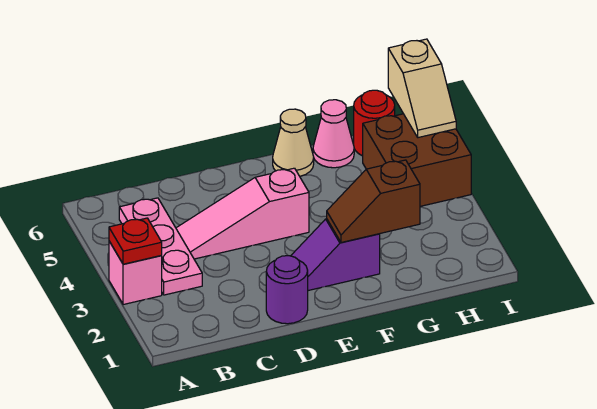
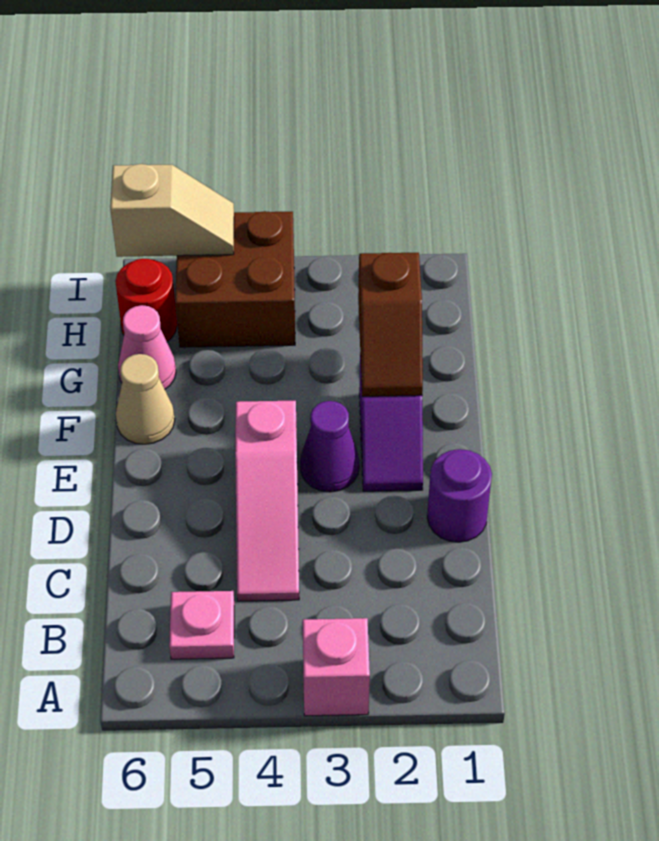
red 1x1 plate [109,218,162,264] -> none
pink 1x3 plate [119,198,202,295] -> pink 1x1 plate [169,591,234,659]
none -> purple 1x1 cone [300,401,359,492]

